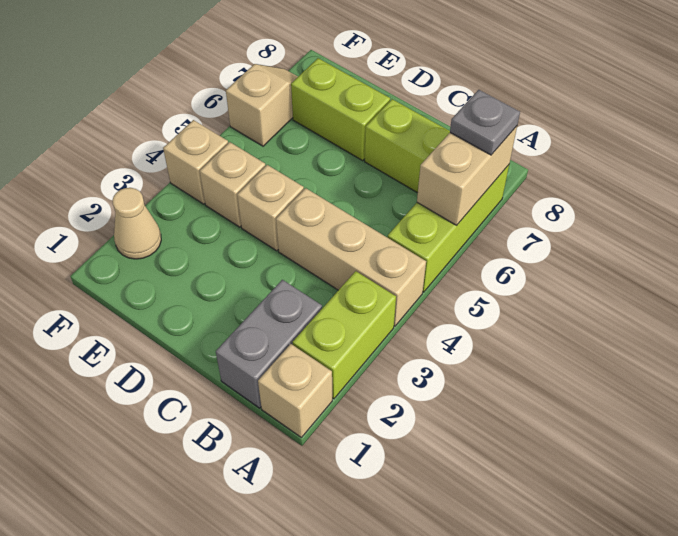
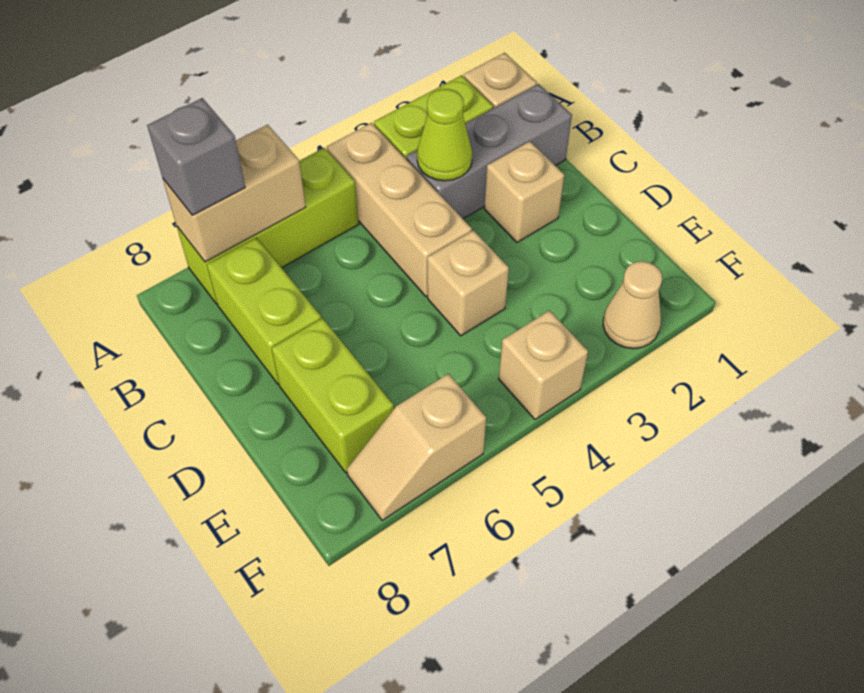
grey 1x1 plate [450,90,520,155] -> grey 1x1 brick [147,98,245,215]
grey 1x2 brick [216,280,322,408] -> grey 1x3 brick [406,84,572,219]
none -> lime 1x1 cone [417,89,472,181]
tan 1x1 brick [200,142,265,227] -> tan 1x1 brick moved to [484,141,564,242]

